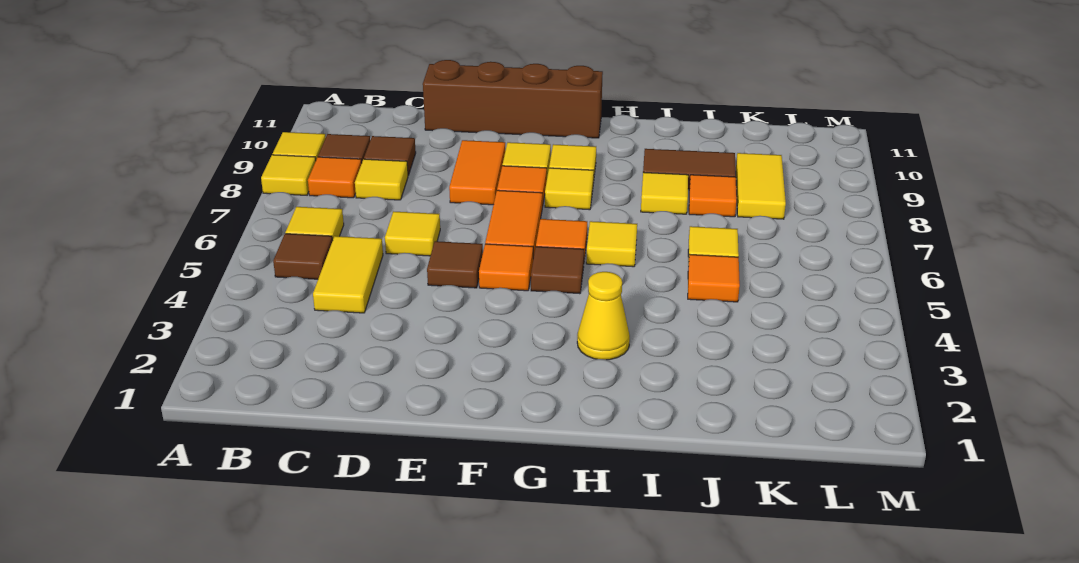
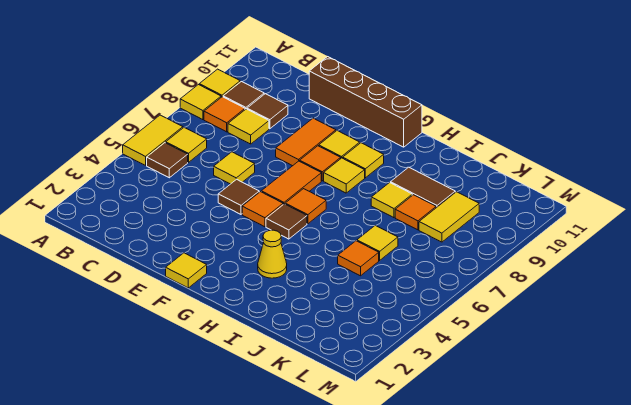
yellow 1x2 tile [313,236,383,313] -> yellow 1x2 tile moved to [123,115,183,165]
yellow 1x1 tile [586,221,637,267] -> yellow 1x1 tile moved to [166,253,207,288]

